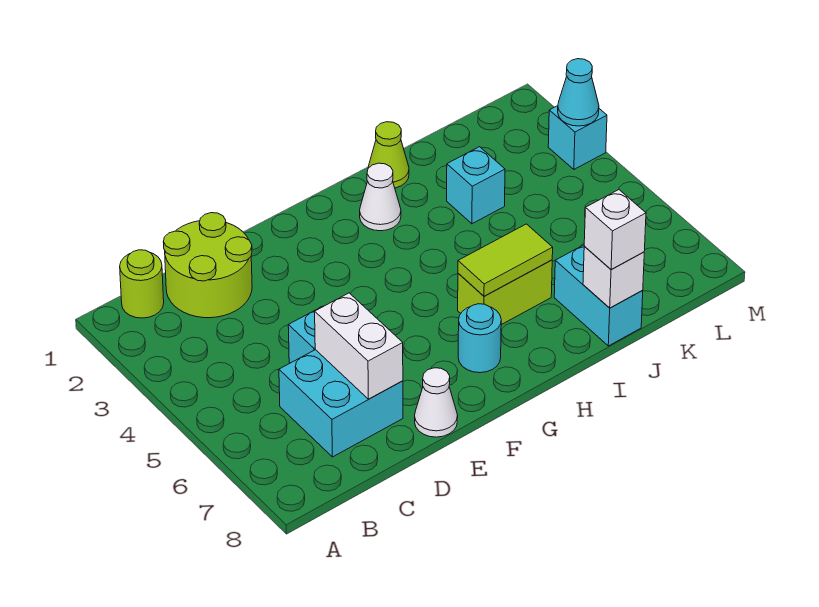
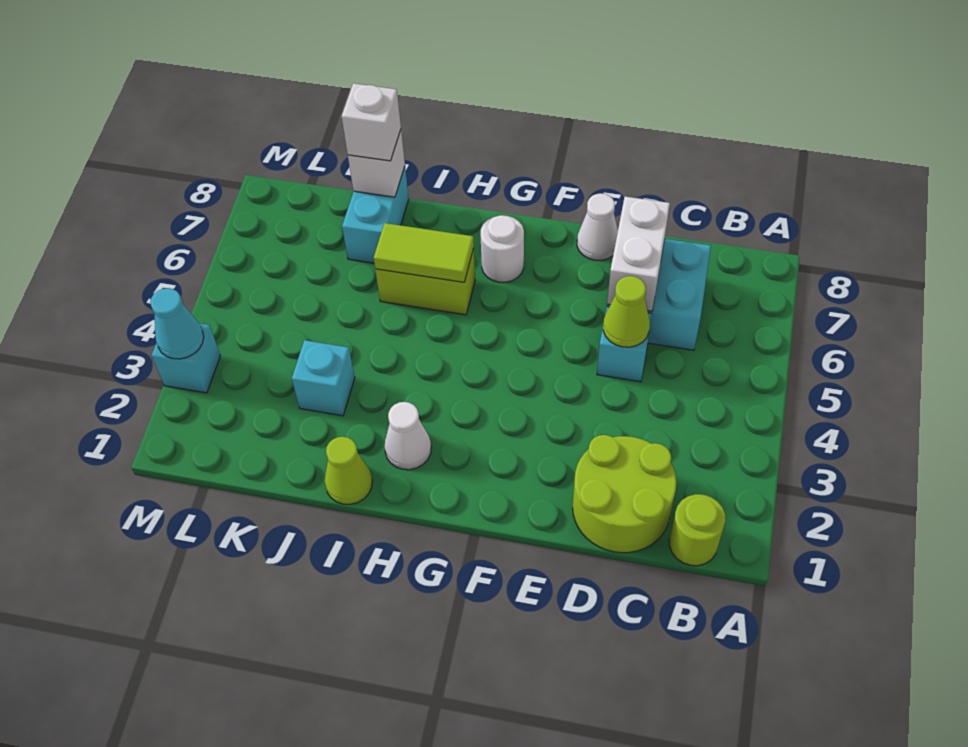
none -> lime 1x1 cone [603,276,650,347]
cyan 1x1 round brick [458,304,501,373] -> white 1x1 round brick [480,215,524,282]

